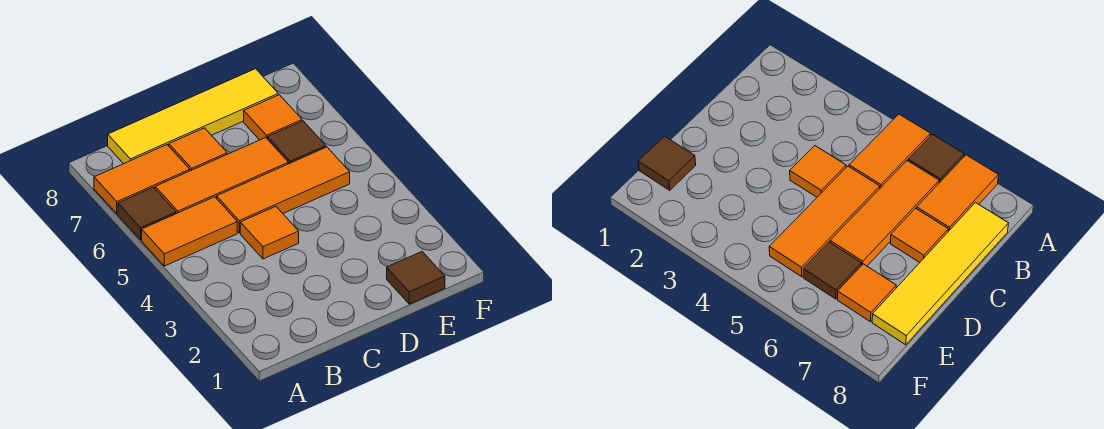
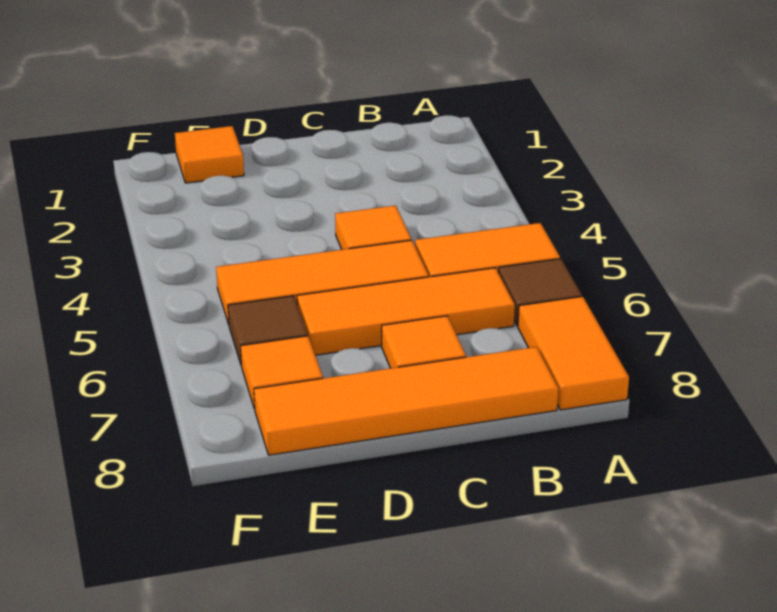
orange 1x2 tile [94,145,190,214] -> orange 1x2 tile turned to [518,296,629,410]
yellow 1x4 tile [108,69,278,164] -> orange 1x4 tile [254,347,558,455]
brown 1x1 tile [387,252,445,304] -> orange 1x1 tile [175,126,244,183]

